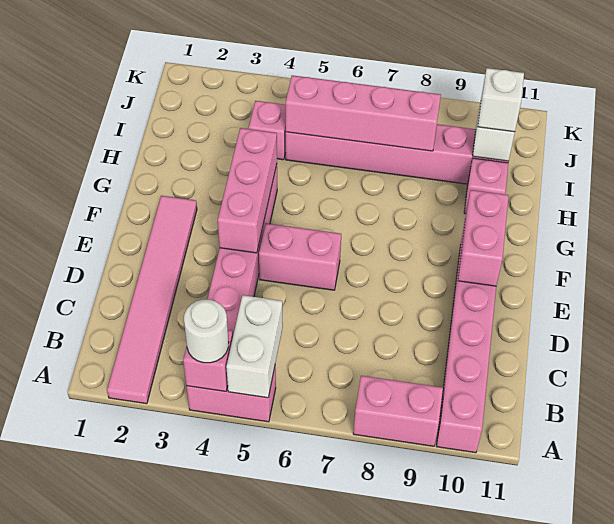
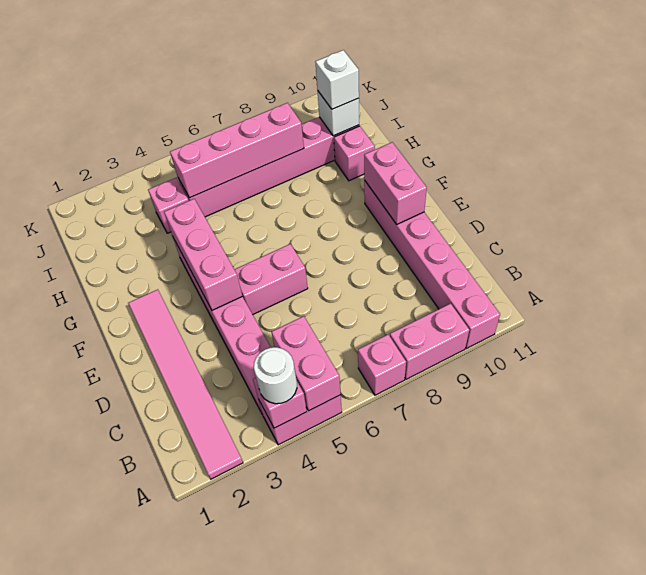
white 1x2 brick [226,295,283,398] -> pink 1x2 brick [272,316,341,411]
none -> pink 1x1 brick [358,335,406,395]

